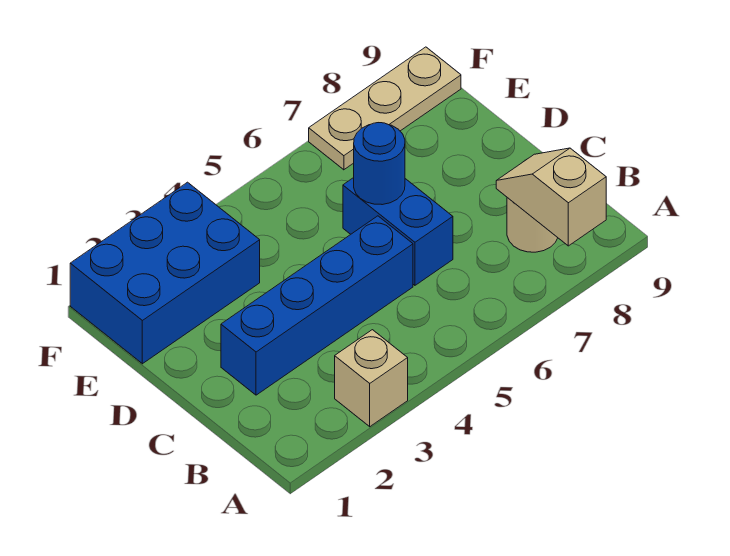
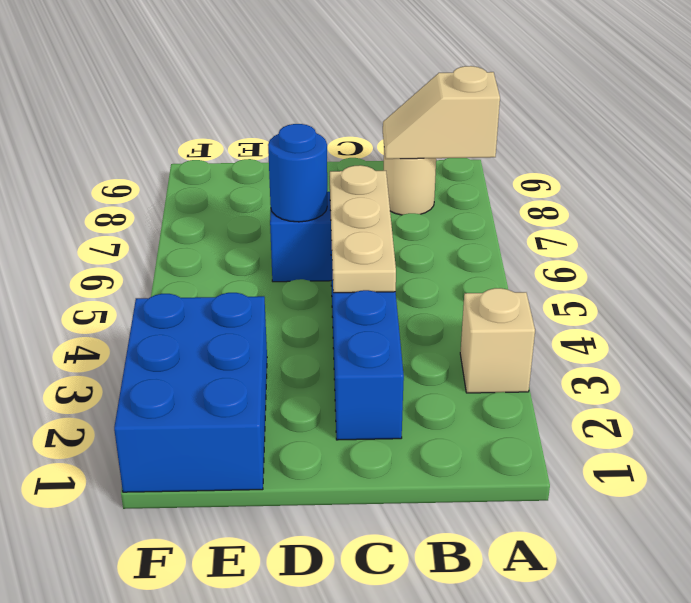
tan 1x3 plate [309,47,461,170] -> tan 1x3 plate moved to [330,165,396,293]

